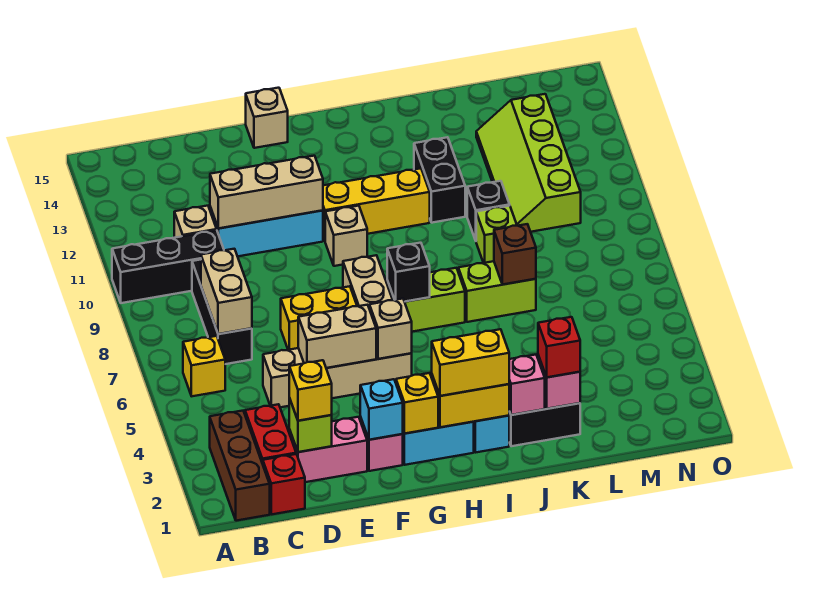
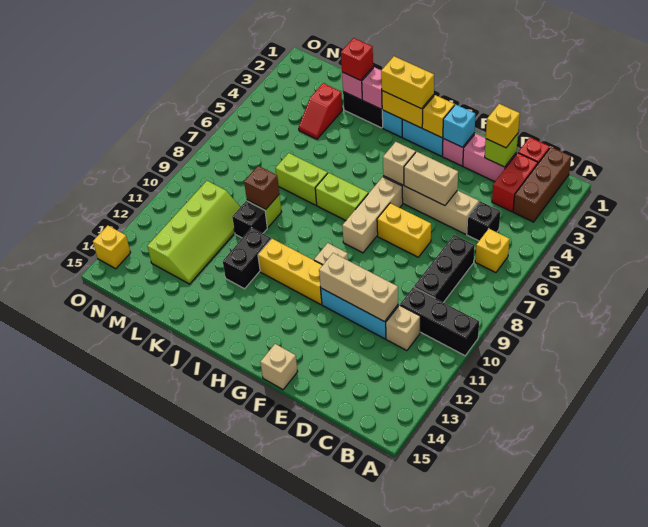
tan 1x2 brick [201,249,252,334] -> none
black 1x1 brick [387,243,430,302] -> black 1x1 brick moved to [467,201,500,241]
brown 1x1 brick [494,224,536,284] -> brown 1x1 brick moved to [244,166,279,209]
none -> red 1x2 slope [299,83,342,139]
none -> yellow 1x1 brick [93,225,130,269]

